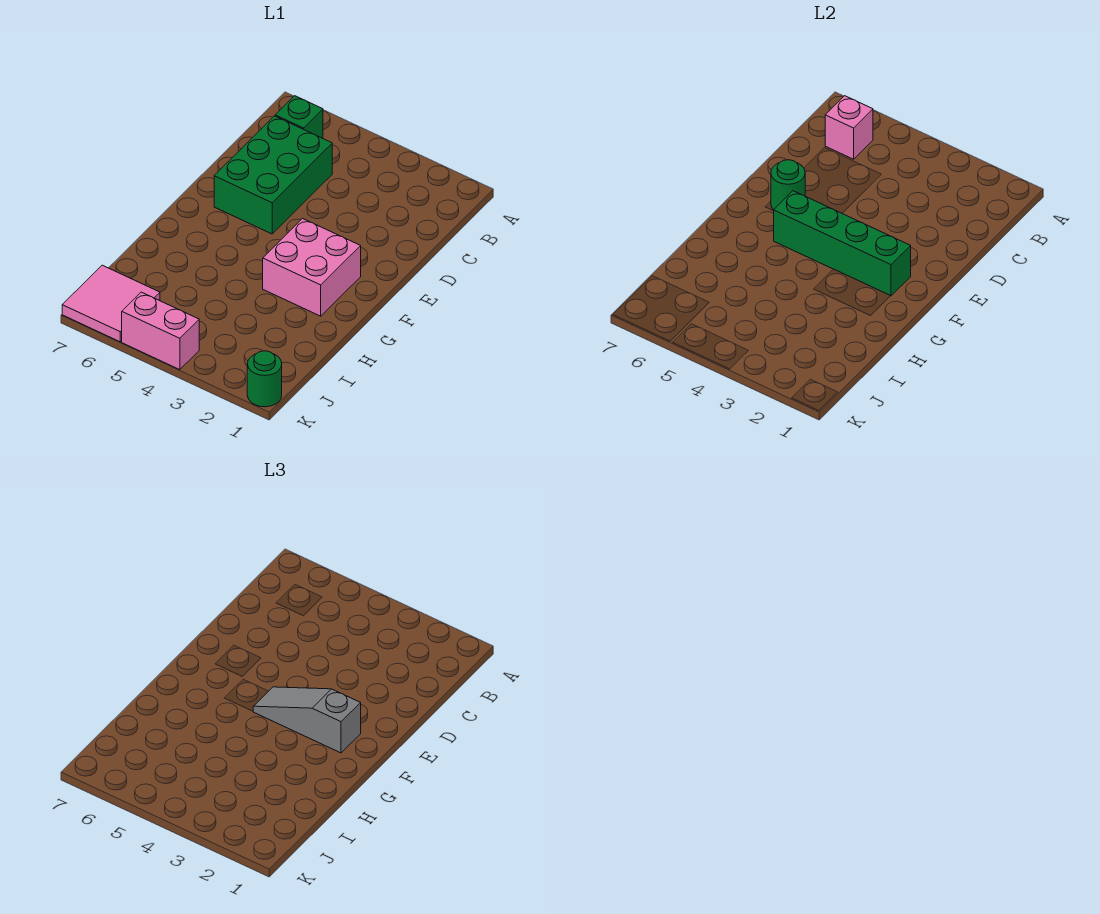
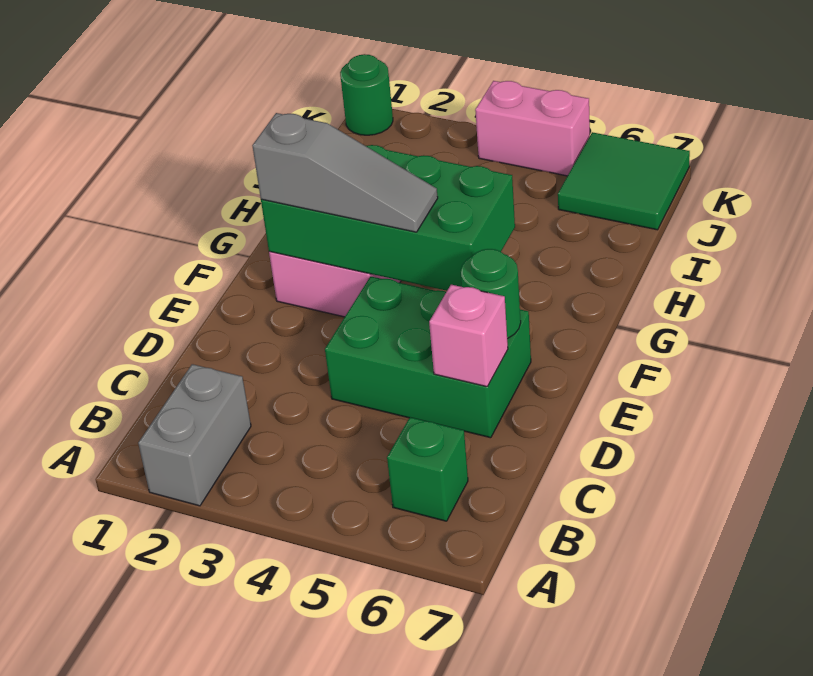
none -> grey 1x2 brick [138,364,251,506]
pink 1x1 brick [825,96,873,159] -> pink 1x1 brick moved to [429,285,508,387]
green 2x3 brick [214,116,332,234] -> green 2x3 brick turned to [325,276,531,438]
green 1x4 brick [774,191,911,296] -> green 2x4 brick [261,145,515,291]
pink 2x2 tile [62,265,160,342] -> green 2x2 tile [558,132,690,230]

